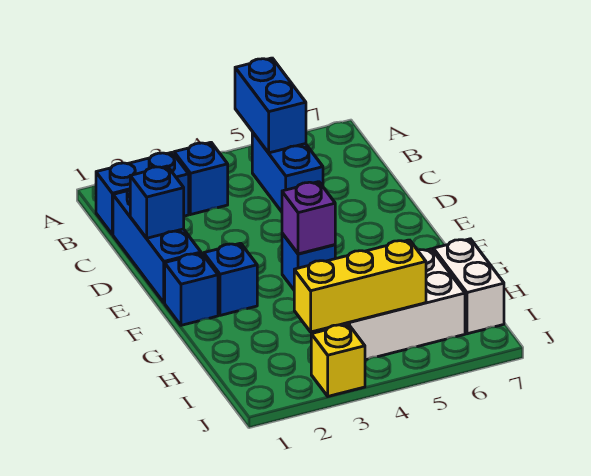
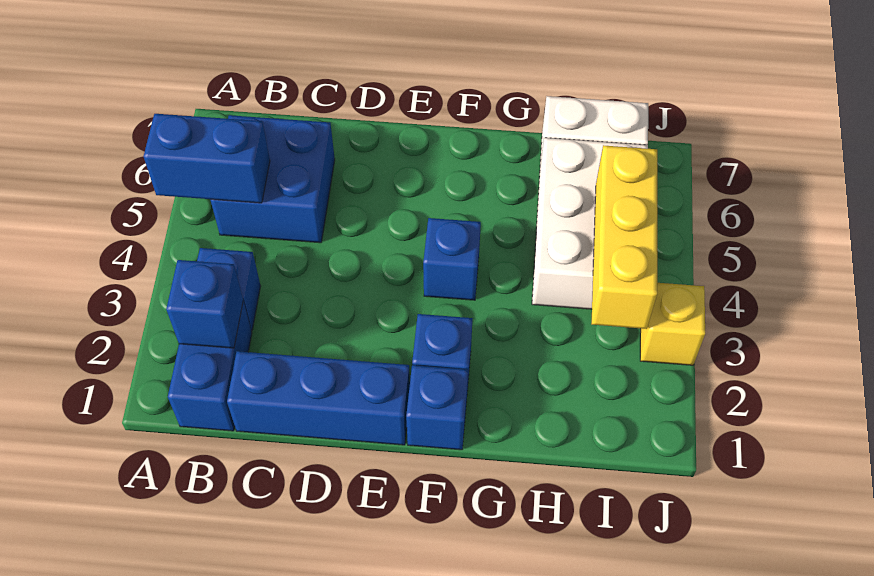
blue 1x2 brick [252,132,323,212] -> blue 2x2 brick [211,115,335,243]
blue 1x1 brick [130,166,184,238] -> blue 1x1 brick moved to [166,260,243,348]
purple 1x1 brick [282,182,335,254] -> none

